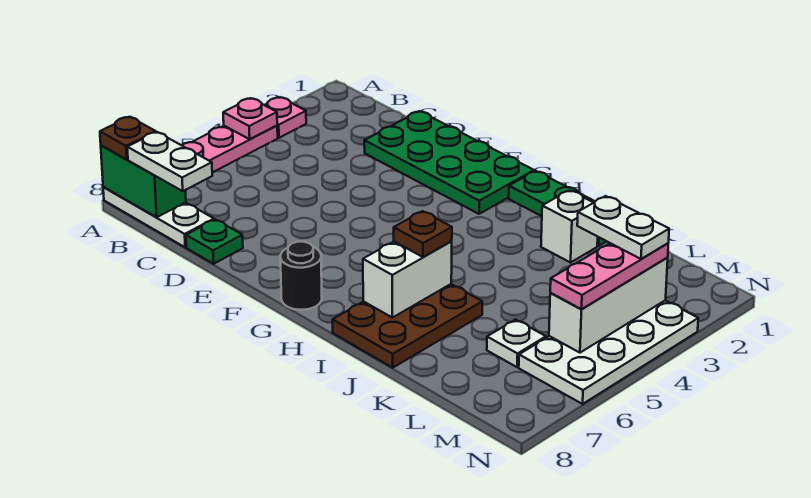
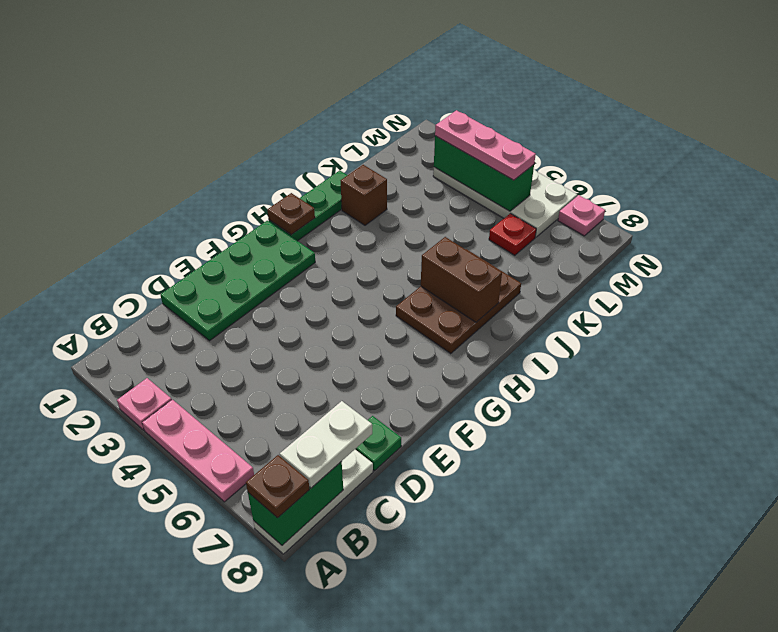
pink 1x1 plate [223,98,277,139] -> pink 1x1 plate moved to [558,195,605,236]
black 1x1 round brick [280,242,322,310] -> none
brown 2x3 plate [332,284,482,368] -> brown 2x3 plate turned to [396,249,521,354]
white 1x2 brick [363,241,452,318] -> brown 1x2 brick [421,237,502,322]
brown 1x1 plate [394,211,452,257] -> brown 1x1 plate moved to [267,193,315,235]
white 1x1 brick [541,190,598,263] -> brown 1x1 brick [341,165,387,225]
white 1x2 plate [577,196,669,259] -> none
white 1x1 plate [487,320,546,367] -> red 1x1 plate [489,214,536,255]
white 1x3 brick [549,258,668,353] -> green 1x3 brick [434,136,534,211]

